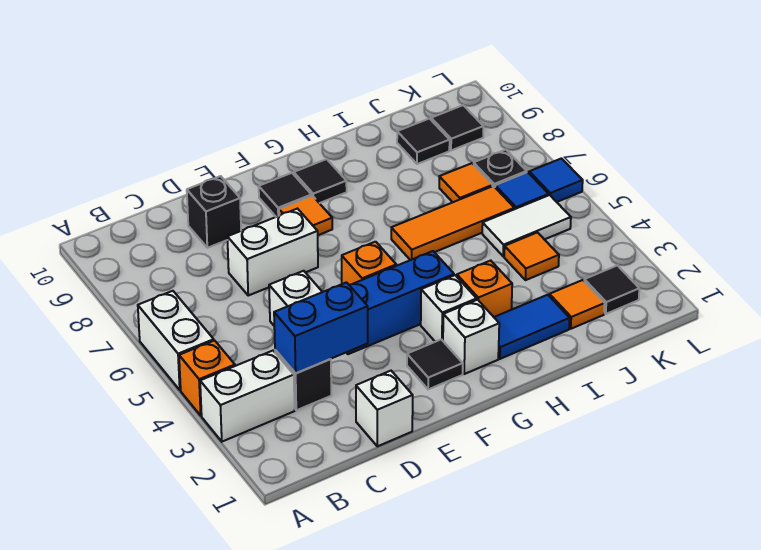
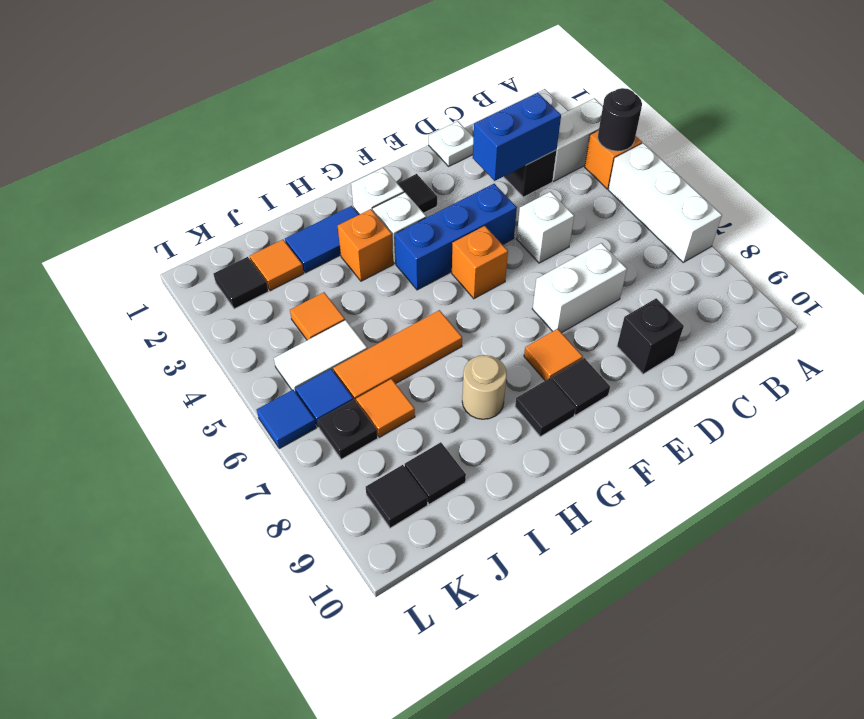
none -> black 1x1 round brick [598,88,642,151]
white 1x2 brick [138,291,214,390] -> white 1x3 brick [608,143,722,262]
white 1x1 brick [356,371,413,446] -> white 1x1 plate [429,121,474,166]
none -> tan 1x1 round brick [462,355,507,419]

